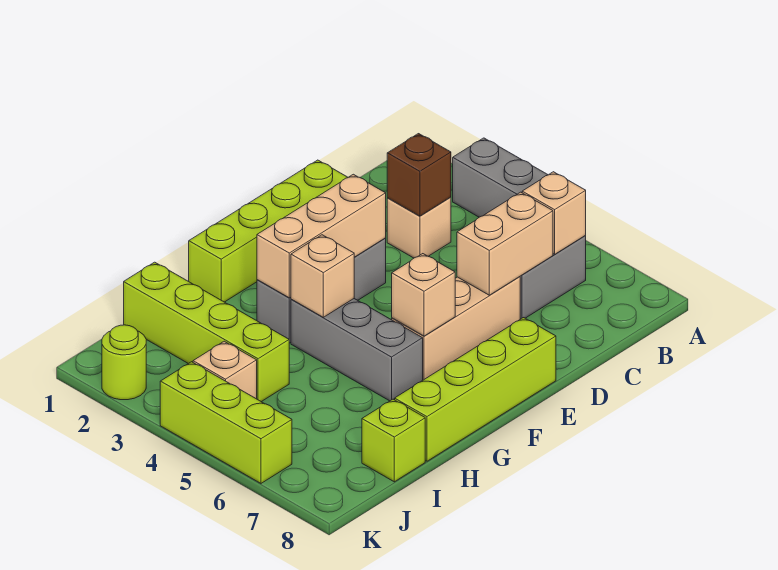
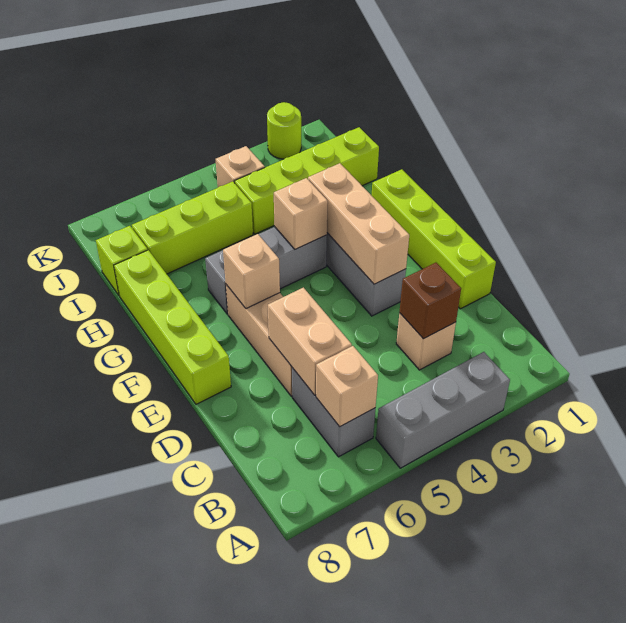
lime 1x3 brick [160,362,292,483] -> lime 1x3 brick moved to [132,181,253,274]

